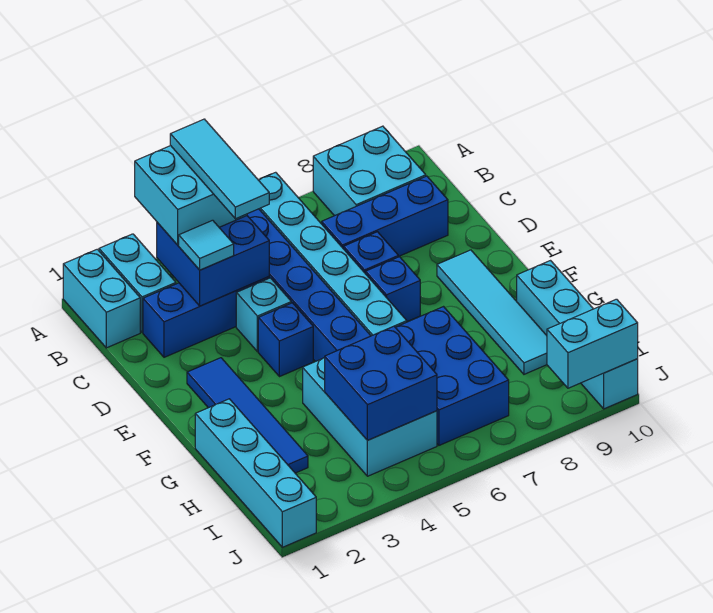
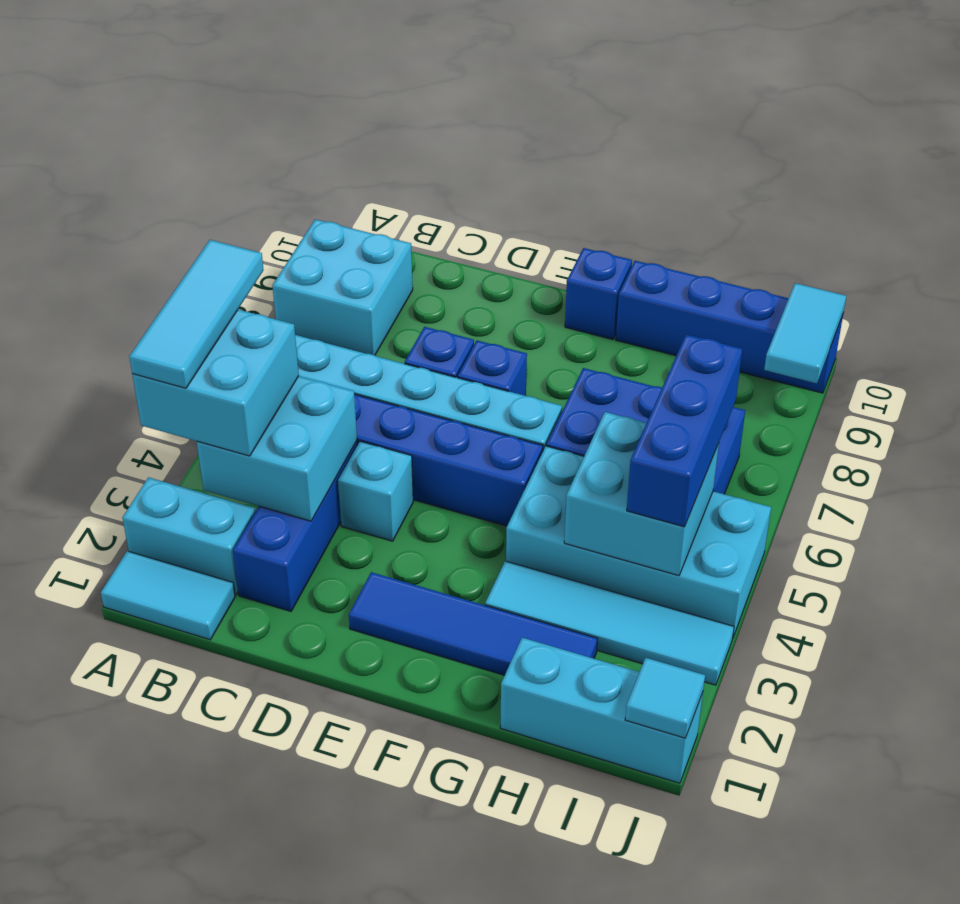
cyan 1x2 brick [63,249,140,348] -> cyan 1x2 tile [101,551,235,640]
cyan 1x3 tile [170,119,269,219] -> cyan 1x3 tile turned to [129,240,263,388]
blue 2x2 brick [157,216,269,306] -> cyan 2x2 brick [197,376,357,521]
cyan 1x1 tile [179,220,234,270] -> cyan 1x1 tile moved to [625,658,705,738]
blue 1x3 brick [322,176,448,257] -> blue 1x3 brick moved to [627,335,742,527]
blue 1x1 brick [258,303,313,377] -> blue 1x1 brick moved to [565,248,632,339]
cyan 1x4 tile [437,250,547,374] -> cyan 1x4 tile moved to [485,561,734,685]
cyan 1x4 brick [195,399,316,547] -> cyan 1x3 brick [500,638,703,783]
cyan 2x3 brick [303,358,437,476] -> cyan 2x4 brick [506,446,771,639]
cyan 1x4 brick [517,261,638,409] -> blue 1x4 brick [616,261,843,393]
blue 2x2 brick [325,326,437,440] -> cyan 2x2 brick [564,412,719,576]
cyan 1x2 brick [547,299,638,388] -> cyan 1x2 tile [764,283,846,383]

